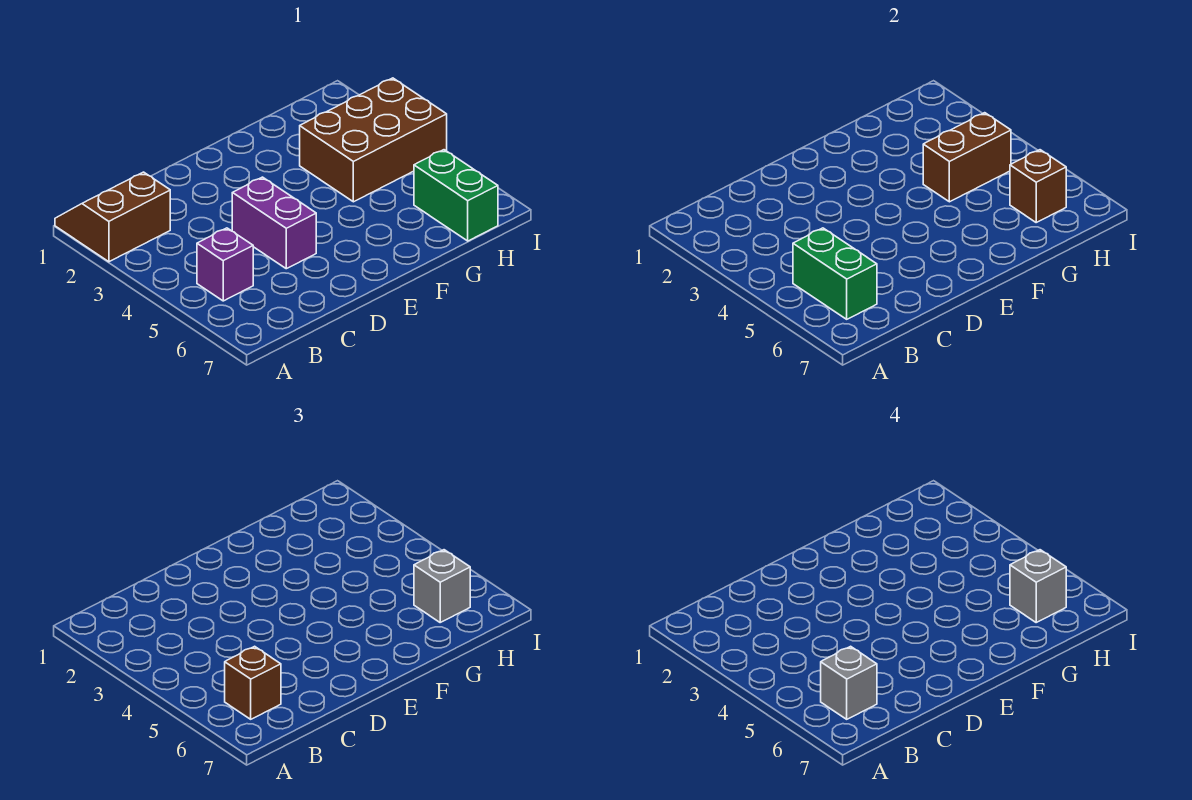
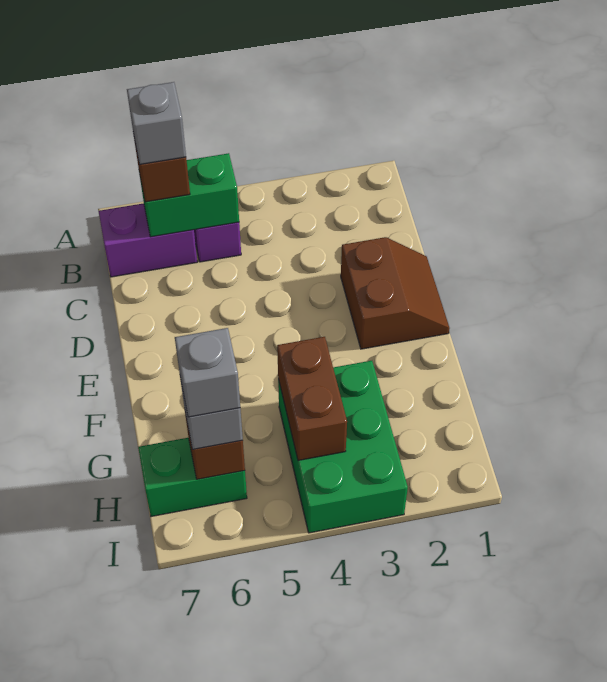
brown 2x2 slope [55,172,170,262] -> brown 2x2 slope moved to [341,237,450,349]
purple 1x2 brick [232,177,316,269] -> purple 1x2 brick moved to [99,203,197,277]
brown 2x3 brick [300,78,447,202] -> green 2x3 brick [278,361,408,533]

